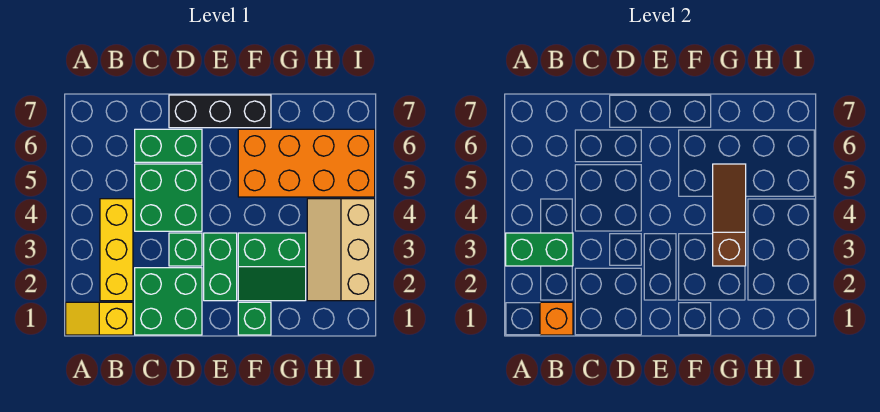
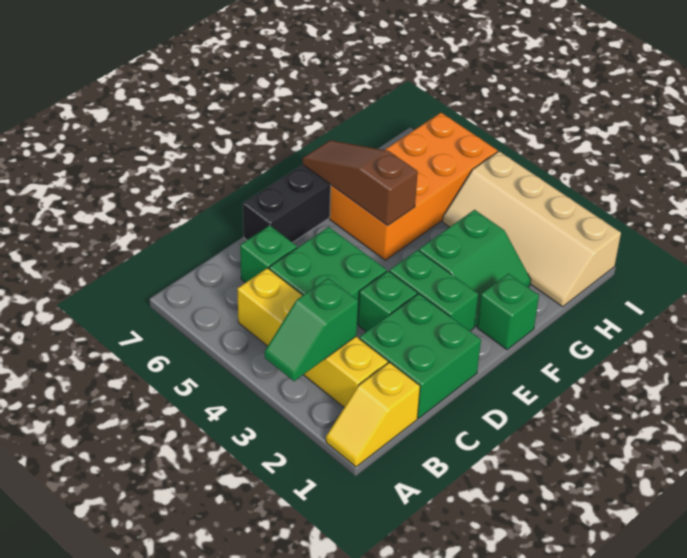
green 1x2 brick [506,233,573,266] -> green 1x2 slope [265,278,358,381]
orange 1x1 brick [540,302,573,335] -> none
yellow 1x3 brick [100,199,133,301] -> yellow 1x4 brick [237,268,388,407]
green 1x2 brick [135,129,202,162] -> green 1x1 brick [240,225,297,283]
brown 1x3 slope [713,164,746,266] -> brown 1x3 slope moved to [303,140,418,225]
tan 2x3 slope [307,199,375,301] -> tan 2x4 slope [443,151,621,307]

